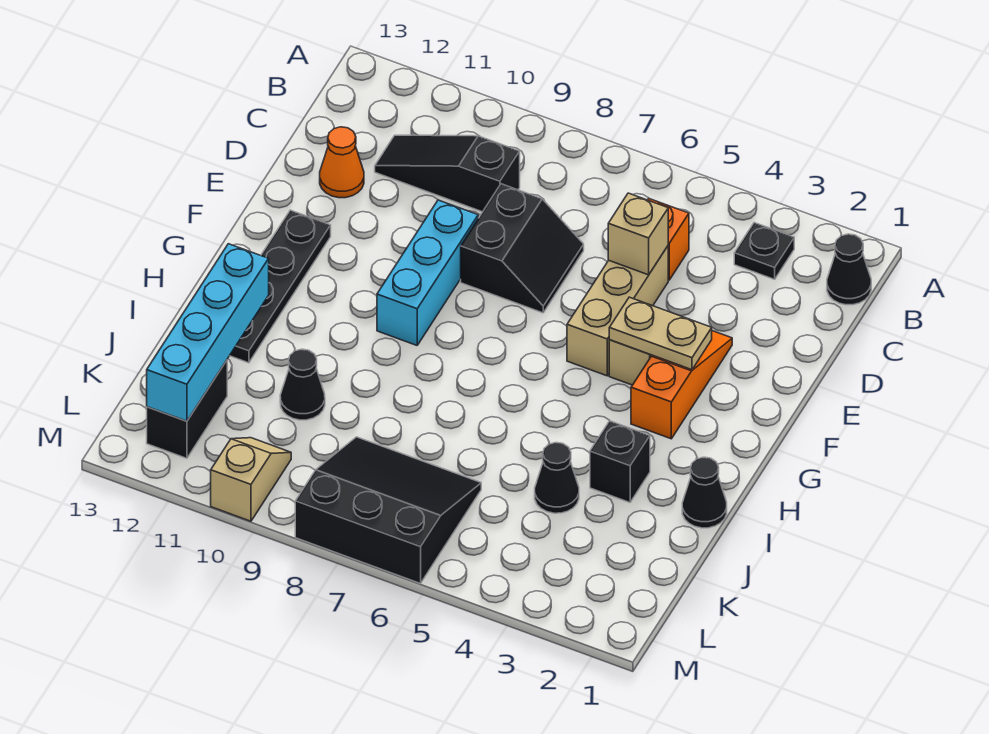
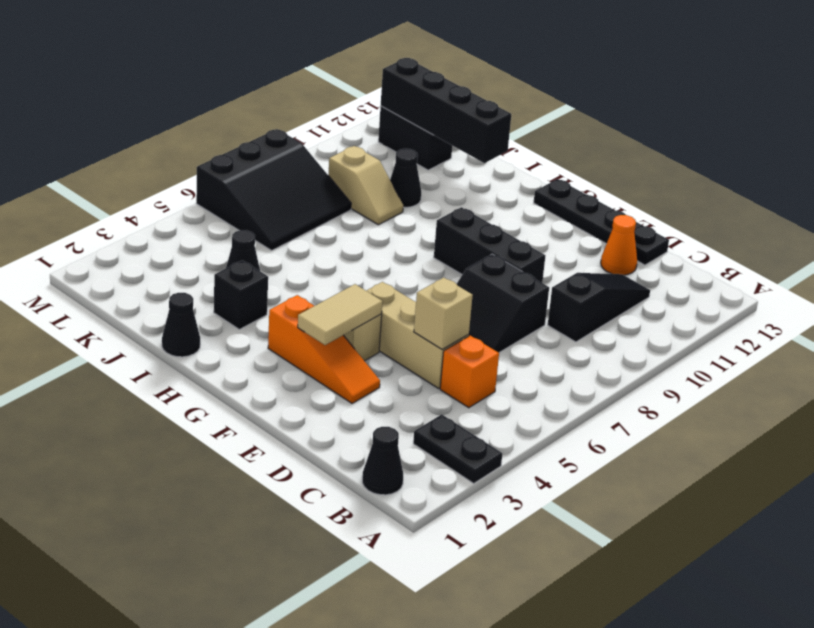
black 1x1 plate [734,223,794,279] -> black 1x2 plate [413,415,502,483]
cyan 1x3 brick [377,200,478,345] -> black 1x3 brick [434,207,545,283]
tan 1x2 plate [609,297,712,370] -> tan 1x2 tile [298,284,383,345]
black 1x4 plate [230,210,331,363] -> black 1x4 plate moved to [534,179,669,265]
cyan 1x4 brick [147,244,269,421] -> black 1x4 brick [381,58,511,163]
tan 1x2 slope [211,438,291,521] -> tan 1x2 slope moved to [328,146,403,225]

